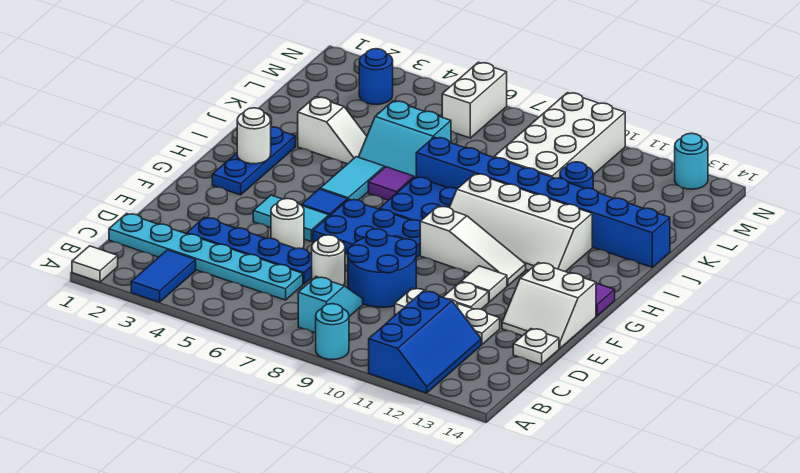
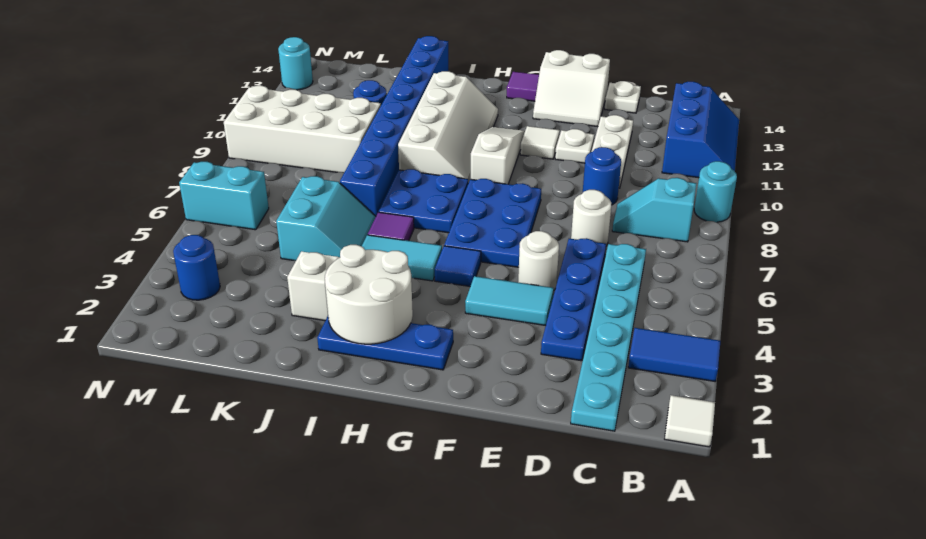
blue 2x3 slope [369,291,481,393] -> blue 2x3 slope turned to [662,82,739,178]
blue 2x2 round brick [348,229,417,307] -> blue 1x1 round brick [583,147,621,205]
white 2x2 slope [502,263,596,348] -> white 2x2 slope turned to [533,50,610,127]
cyan 1x2 tile [253,195,329,241] -> cyan 1x2 tile turned to [465,276,554,326]
white 1x1 round brick [237,108,271,164] -> white 2x2 round brick [325,245,413,344]
white 1x2 brick [442,62,507,138] -> cyan 1x2 brick [179,162,269,230]

